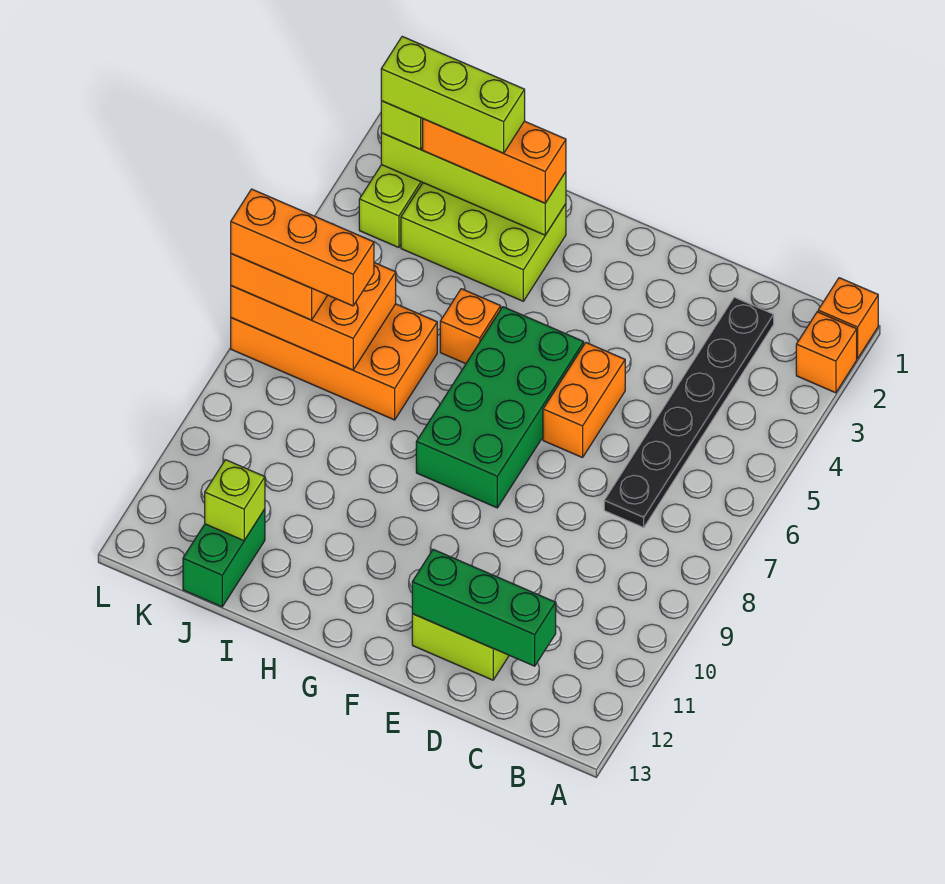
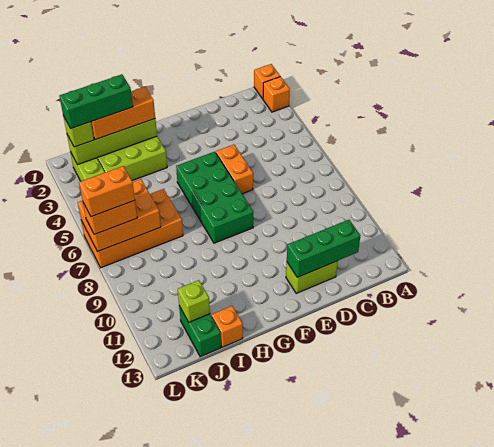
black 1x6 plate [604,297,774,527] -> none
orange 1x1 brick [440,289,501,364] -> orange 1x1 brick moved to [212,306,243,347]
lime 1x3 brick [381,36,525,153] -> green 1x3 brick [60,74,133,128]
orange 1x3 brick [231,189,374,306] -> orange 1x2 brick [79,166,135,217]

